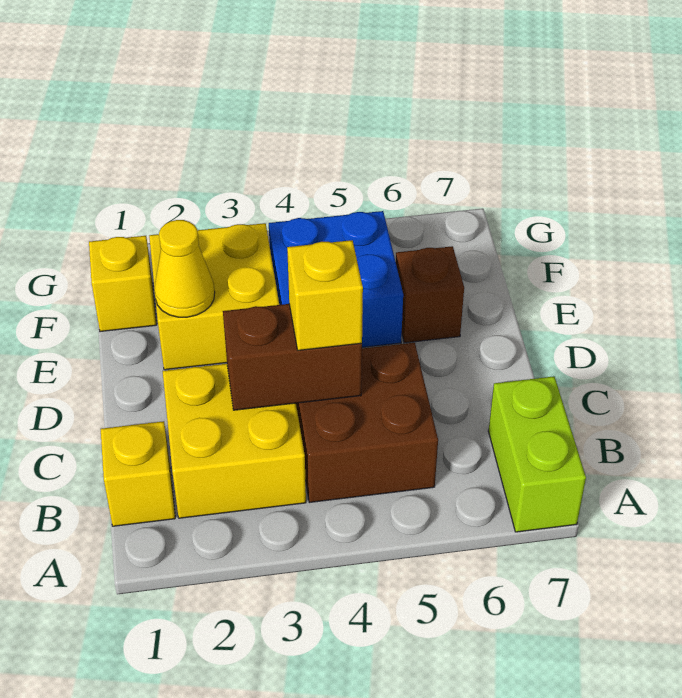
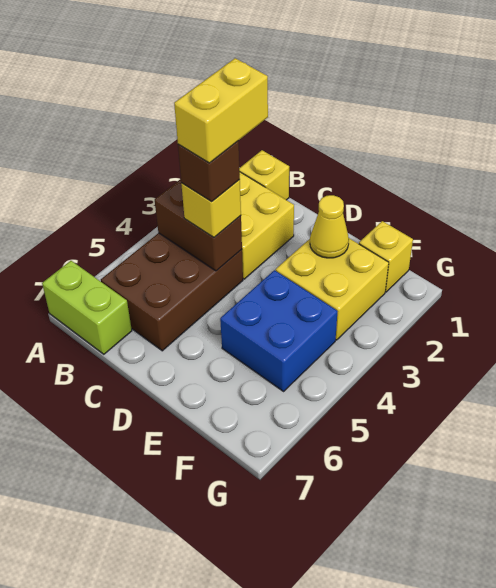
brown 2x2 brick [296,343,438,502] -> brown 2x3 brick [101,233,243,351]
brown 1x2 brick [223,304,362,410] -> brown 1x2 brick turned to [155,179,242,271]
none -> yellow 1x2 brick [174,58,268,163]
brown 1x1 brick [396,246,464,343] -> brown 1x1 brick moved to [178,141,240,202]

